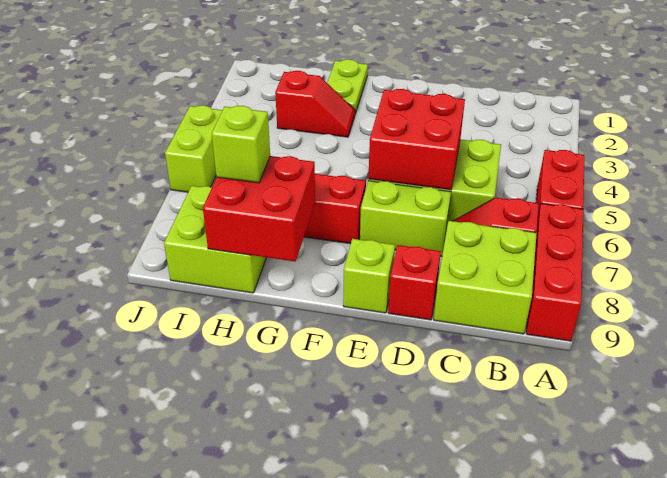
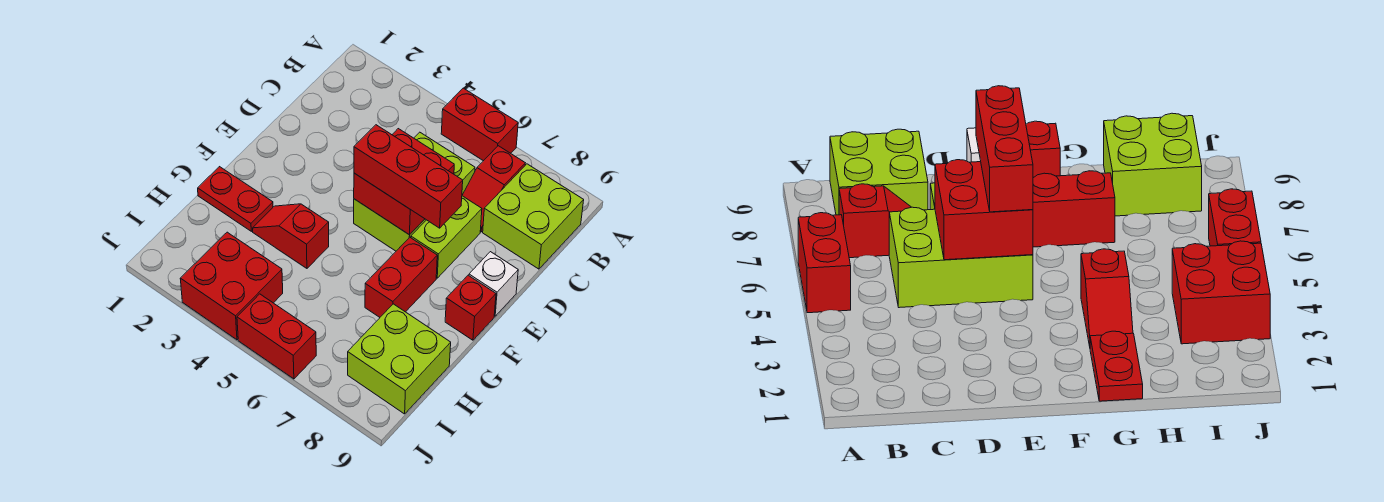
red 1x3 brick [526,204,583,341] -> red 1x3 brick moved to [354,125,463,228]
red 1x1 brick [388,245,441,320] -> red 1x1 brick moved to [445,275,496,340]
lime 1x1 brick [343,239,395,313] -> white 1x1 brick [469,252,518,316]
lime 1x2 plate [327,60,368,114] -> red 1x2 plate [198,167,273,231]
red 1x2 slope [275,71,355,137] -> red 1x2 slope turned to [253,204,329,268]
red 2x2 brick [203,156,315,262] -> red 2x2 brick moved to [180,232,283,340]
lime 1x1 brick [212,106,270,183] -> none
lime 1x2 brick [165,105,223,192] -> red 1x2 brick [237,294,316,379]

